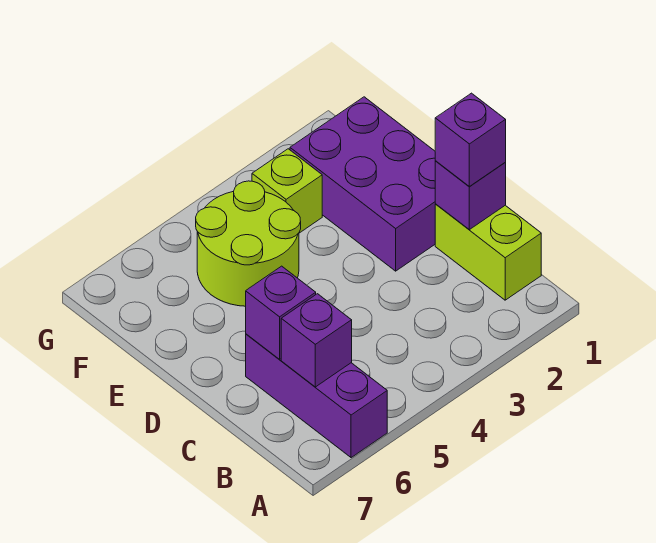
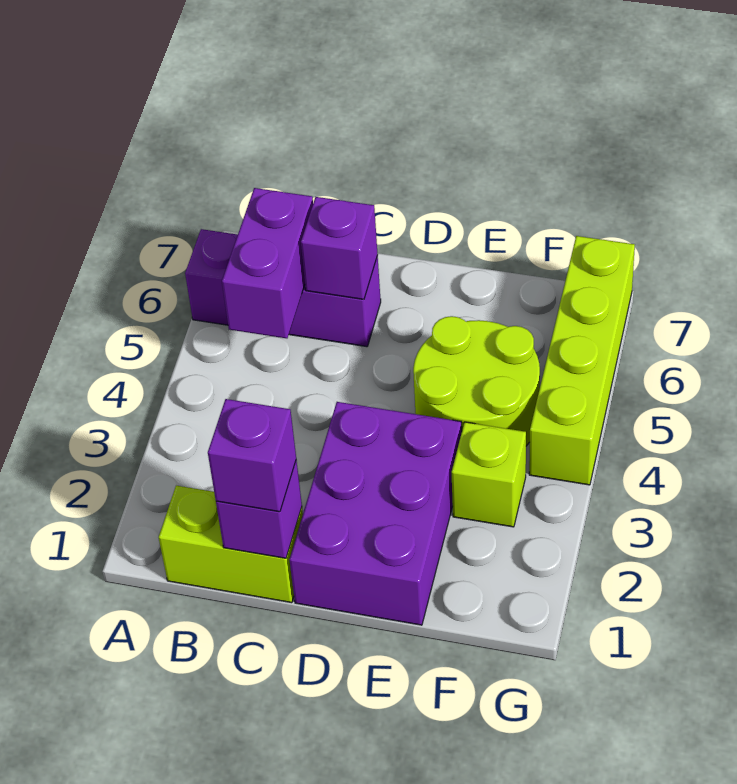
purple 1x1 brick [281,294,352,387] -> purple 1x2 brick [222,188,313,338]
purple 2x3 brick [290,97,435,271] -> purple 2x3 brick turned to [289,402,462,625]
none -> lime 1x4 brick [529,236,635,485]

